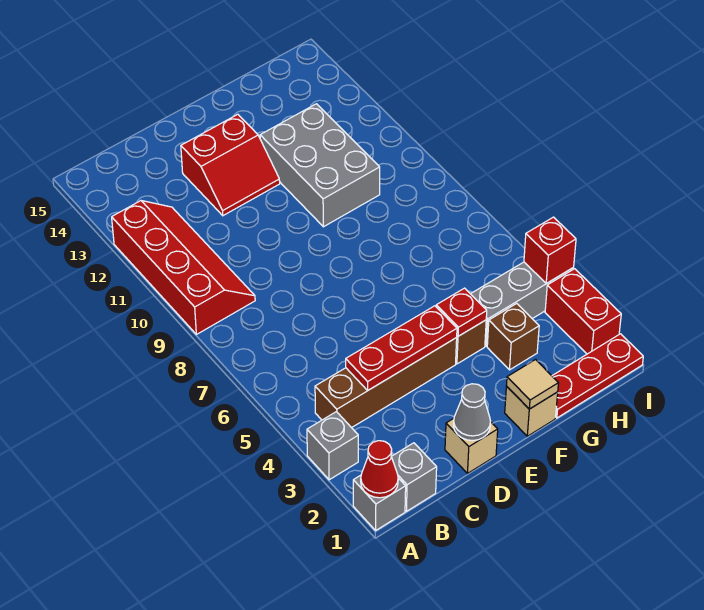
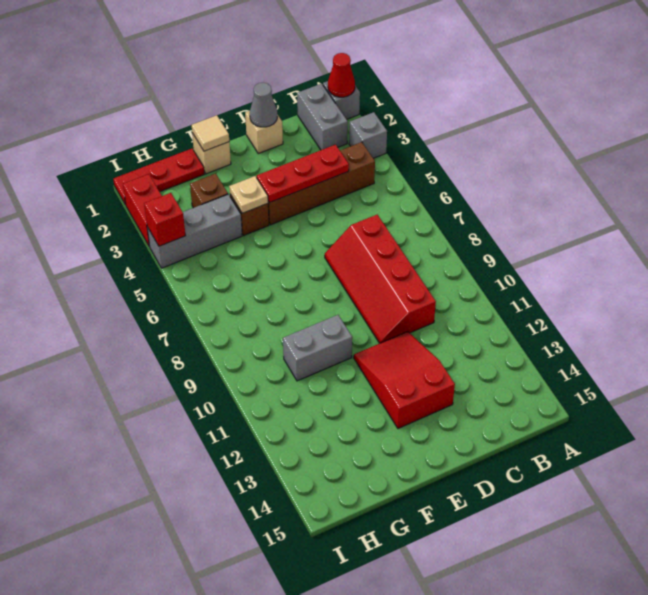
red 2x4 slope [112,201,255,334] -> red 2x4 slope moved to [325,215,436,343]
grey 1x1 brick [391,443,437,511] -> grey 1x2 brick [297,83,348,150]
red 2x2 slope [181,114,280,216] -> red 2x3 slope [354,332,455,429]
red 1x1 plate [436,288,487,336] -> tan 1x1 plate [229,176,268,213]
grey 2x3 brick [260,104,380,227] -> grey 1x2 brick [283,315,352,381]

